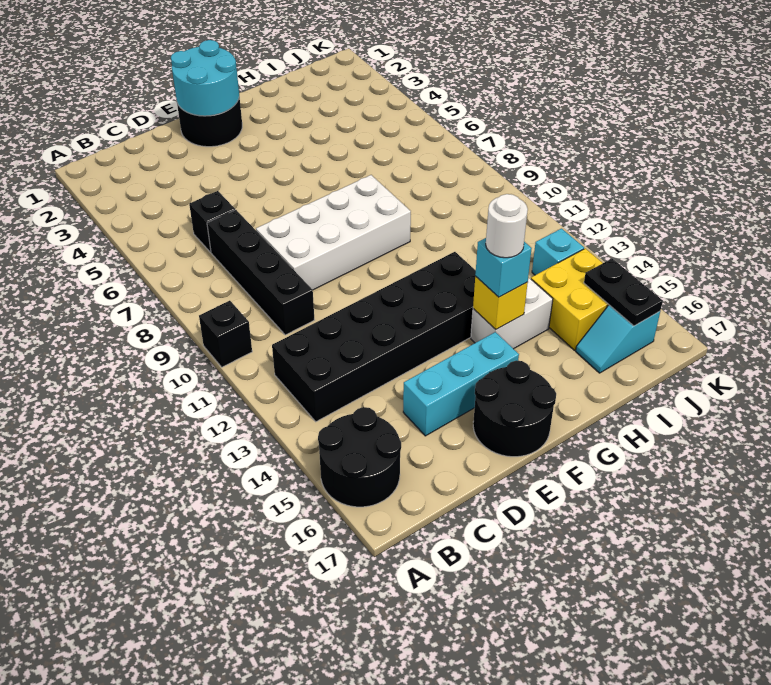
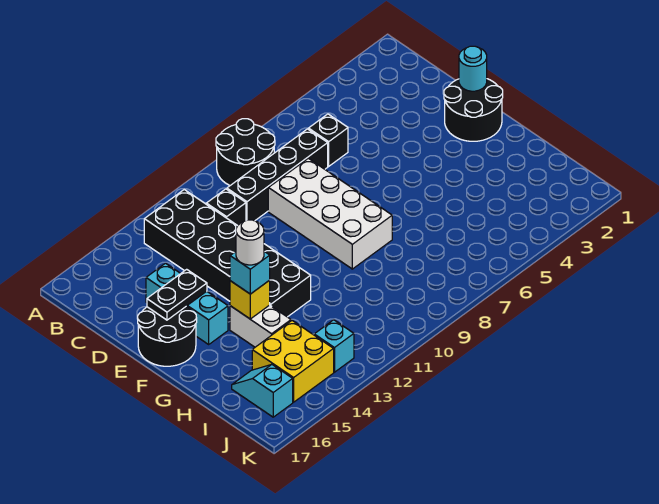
black 1x1 brick [199,301,252,367] -> black 1x1 brick moved to [206,189,246,226]
black 2x2 round brick [318,407,401,507] -> black 2x2 round brick moved to [216,119,275,185]
cyan 2x2 round brick [171,40,239,116] -> cyan 1x1 round brick [459,46,487,91]
black 1x2 plate [584,259,663,326] -> black 1x2 plate moved to [147,269,207,320]

